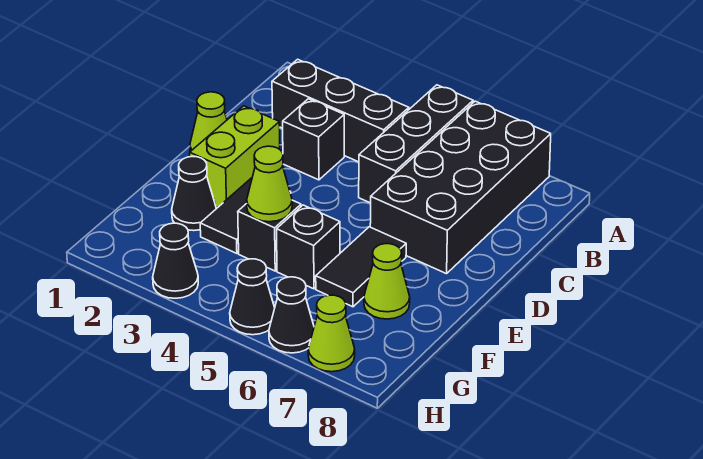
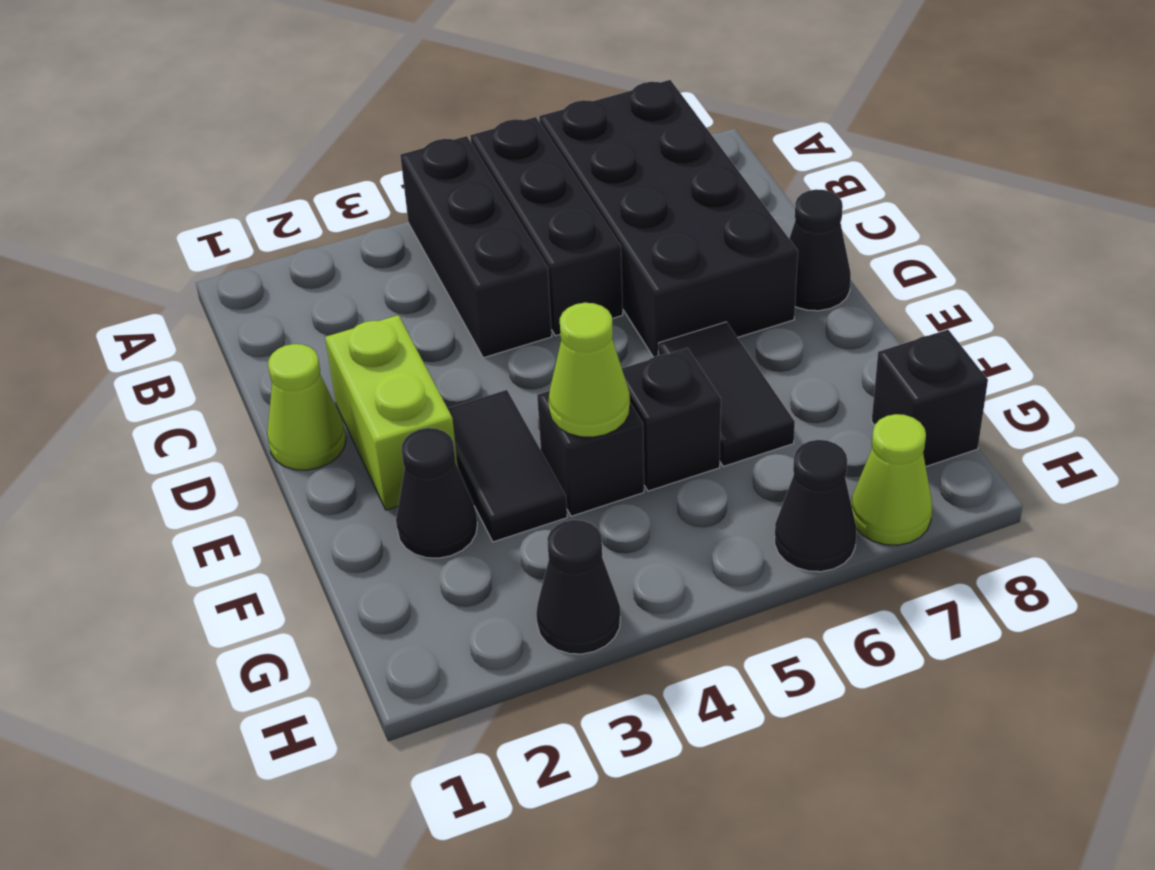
black 1x3 brick [272,59,409,162] -> black 1x3 brick turned to [400,136,552,358]
black 1x1 brick [283,99,344,180] -> black 1x1 brick moved to [872,330,988,466]
lime 1x1 cone [364,244,410,319] -> none
black 1x1 cone [230,259,275,335] -> black 1x1 cone moved to [789,189,851,311]

